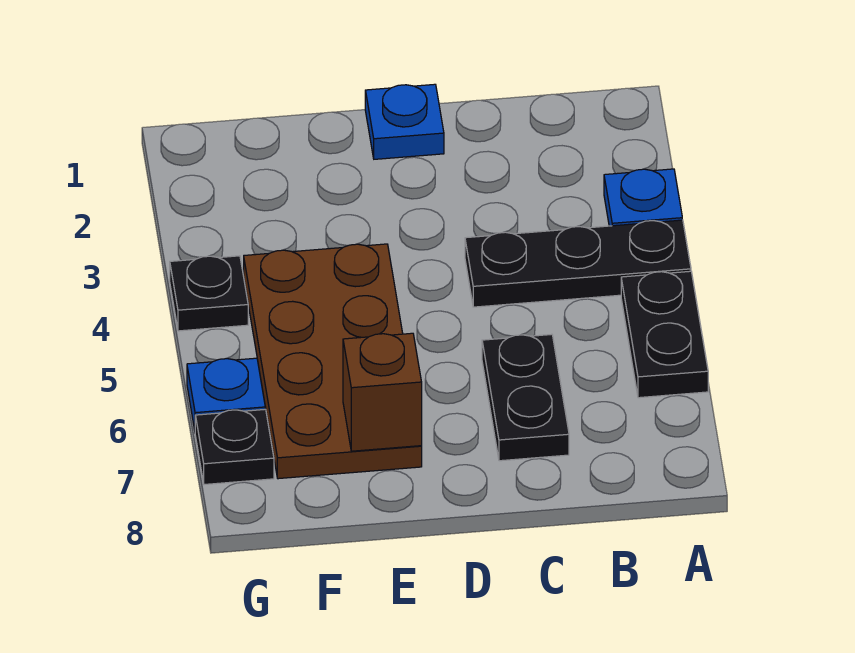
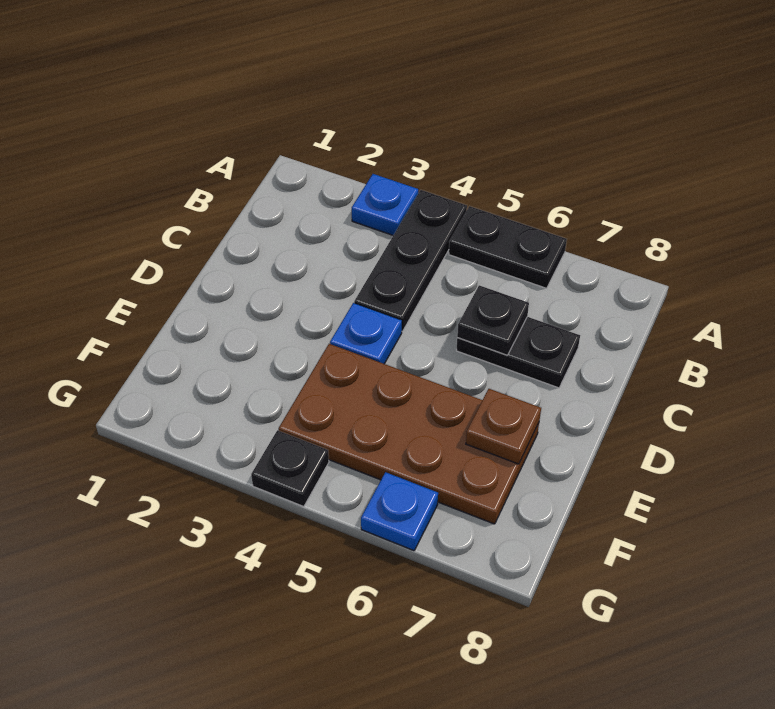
blue 1x1 plate [365,84,444,159] -> blue 1x1 plate moved to [330,303,402,364]
brown 1x1 brick [343,333,422,451] -> brown 1x1 plate [466,389,541,464]
black 1x1 plate [195,409,274,485] -> black 1x1 plate moved to [457,285,529,355]

